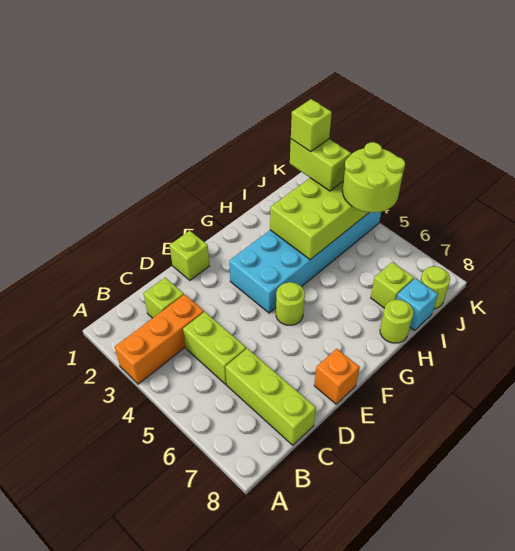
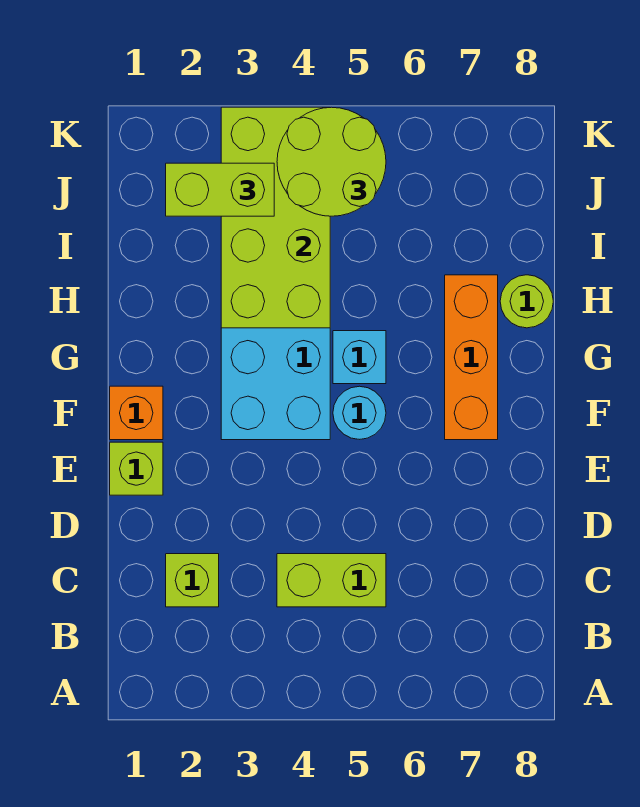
orange 1x3 brick [115,294,204,384] -> orange 1x3 brick moved to [445,275,498,440]
lime 1x3 brick [225,348,316,445] -> none
orange 1x1 brick [314,349,360,404] -> orange 1x1 brick moved to [110,386,163,440]
lime 1x1 round brick [276,282,305,325] -> cyan 1x1 round brick [333,386,386,439]
lime 1x1 brick [371,262,414,308] -> none
cyan 1x1 brick [396,278,438,330] -> cyan 1x1 brick moved to [333,331,386,384]
lime 1x1 brick [291,99,332,152] -> none
lime 1x1 round brick [420,266,450,309] -> none

